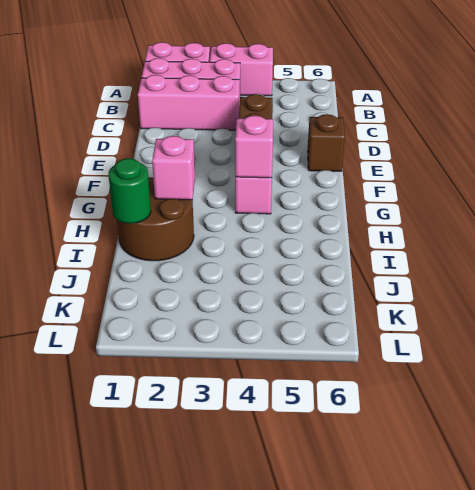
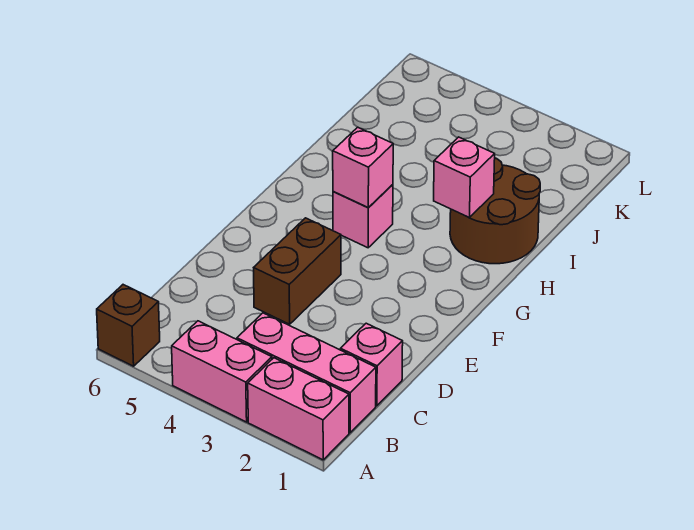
pink 1x3 brick [138,75,239,130] -> pink 1x1 brick [340,323,403,406]
brown 1x1 brick [307,114,345,171] -> brown 1x1 brick moved to [97,285,160,366]
green 1x1 round brick [109,158,151,224] -> none

